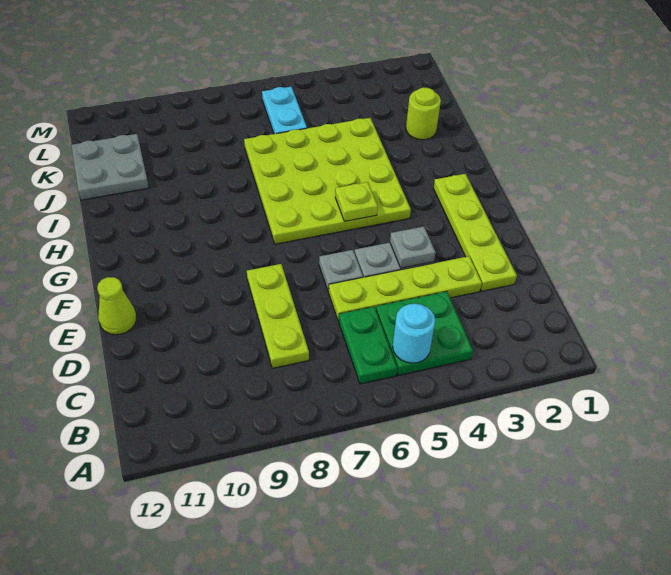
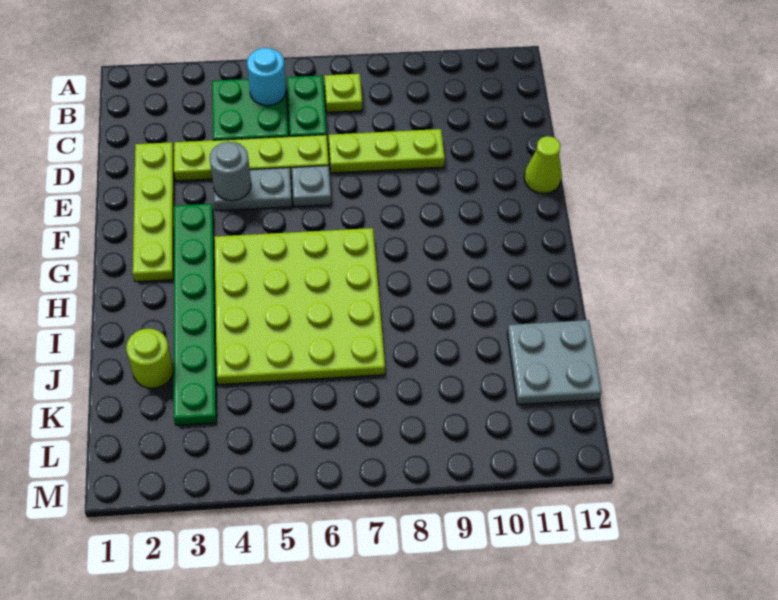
lime 1x3 plate [247,264,309,368] -> lime 1x3 plate turned to [329,129,445,173]
grey 1x1 plate [390,227,436,268] -> grey 1x1 round brick [209,142,251,201]
none -> green 1x6 plate [174,204,217,425]
lime 1x1 plate [335,182,378,221] -> lime 1x1 plate moved to [324,74,362,112]
cyan 1x2 plate [262,87,307,134] -> none

